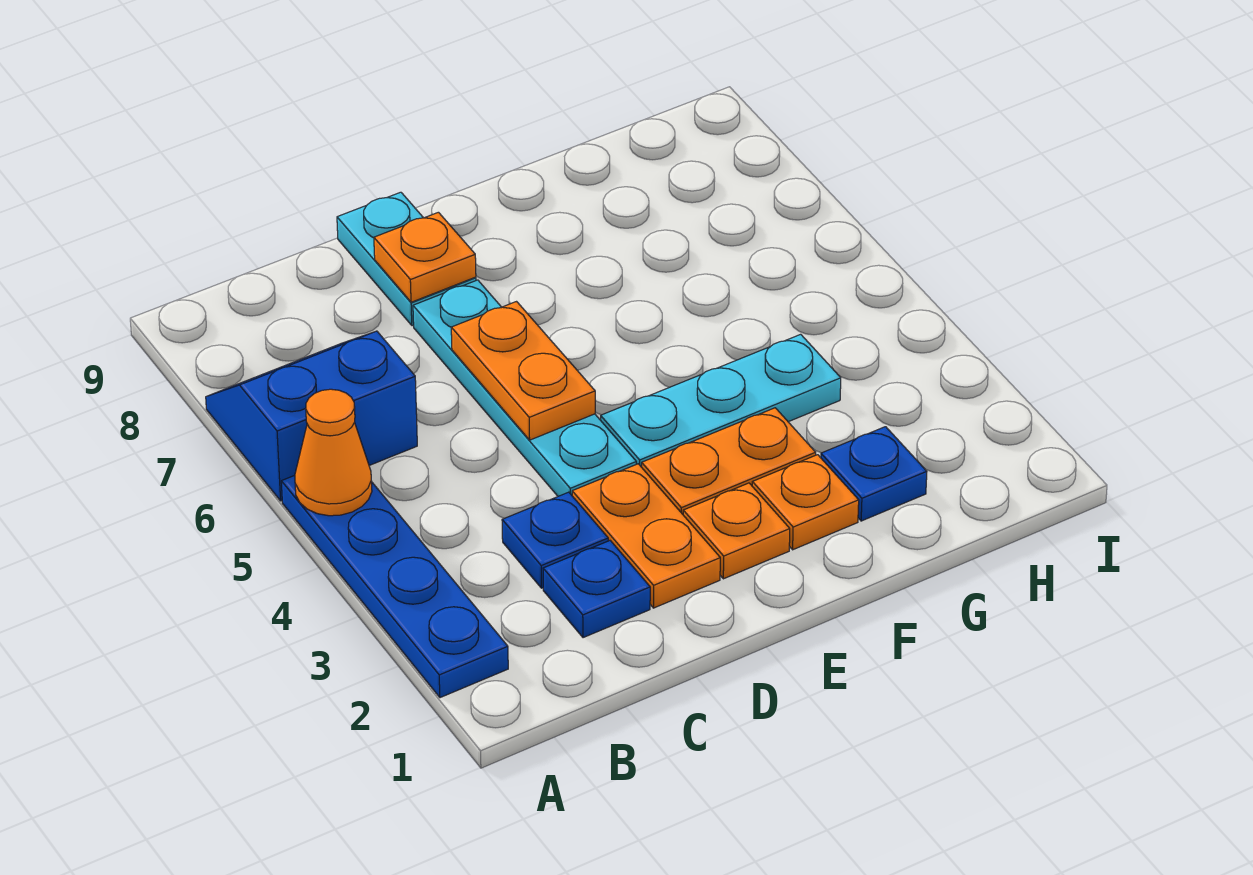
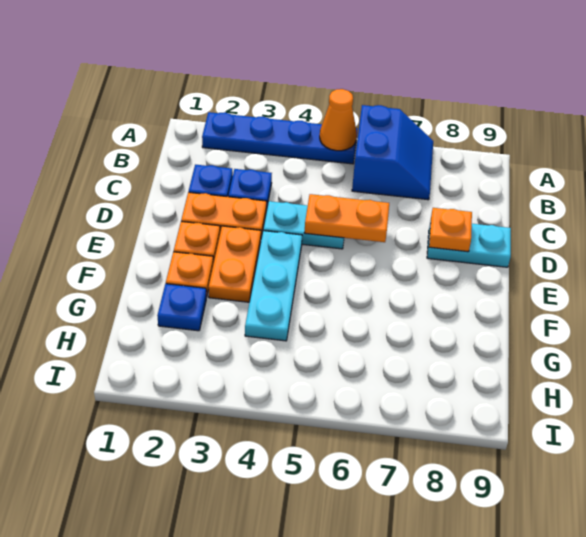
cyan 1x4 plate [413,280,636,496] -> cyan 1x2 plate [263,201,344,249]

